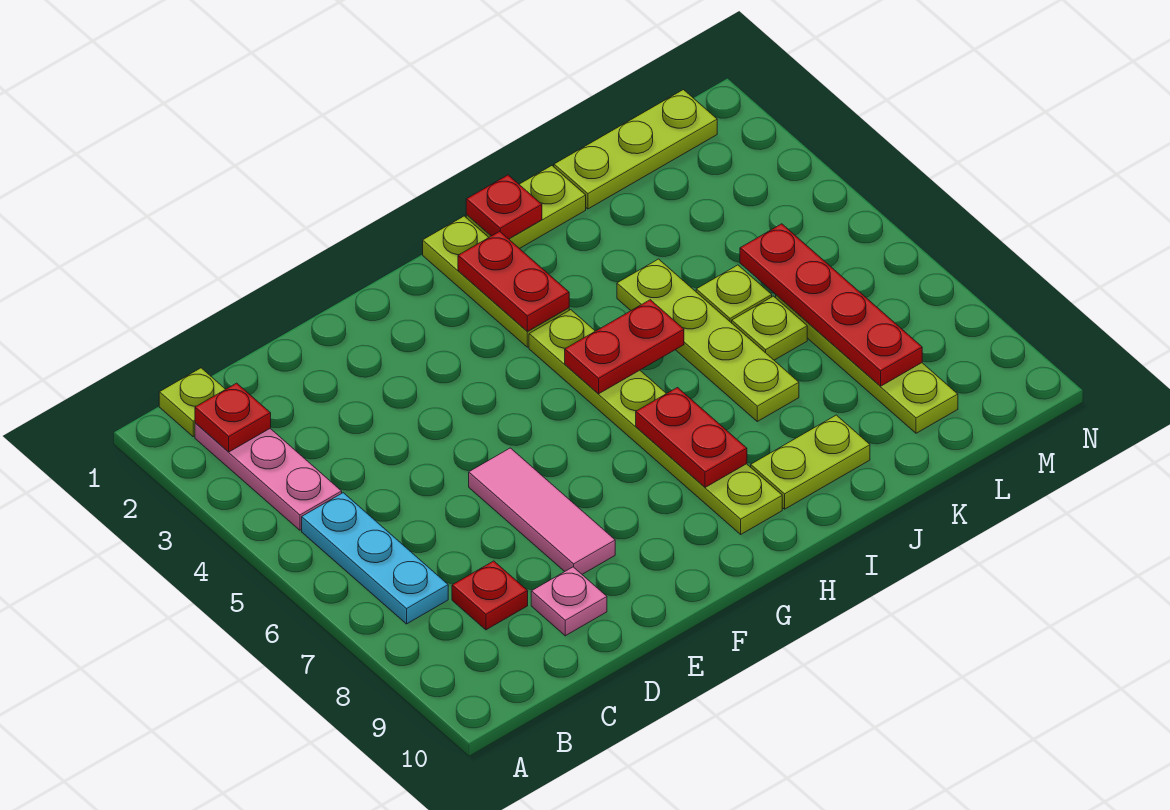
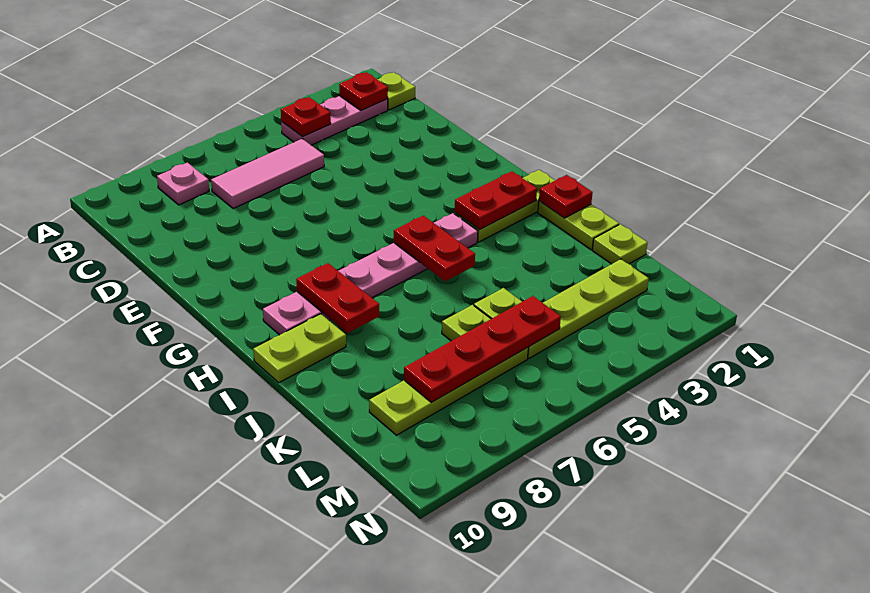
cyan 1x3 plate [302,493,448,624] -> none
red 1x1 plate [452,561,528,630] -> red 1x1 plate moved to [281,97,331,137]
pink 1x1 plate [531,567,607,636] -> pink 1x1 plate moved to [157,163,209,205]
pink 1x3 tile [469,448,615,574] -> pink 1x3 tile moved to [211,139,324,208]
lime 1x6 plate [529,310,782,534] -> pink 1x6 plate [263,213,478,335]
red 1x2 plate [636,388,747,488] -> red 1x2 plate turned to [296,263,379,333]
lime 1x2 plate [751,415,870,509] -> lime 1x2 plate turned to [253,314,346,383]
lime 1x4 plate [617,259,799,421] -> lime 1x4 plate moved to [528,259,649,358]
lime 1x3 plate [554,90,717,209] -> lime 1x1 plate [592,224,648,264]

